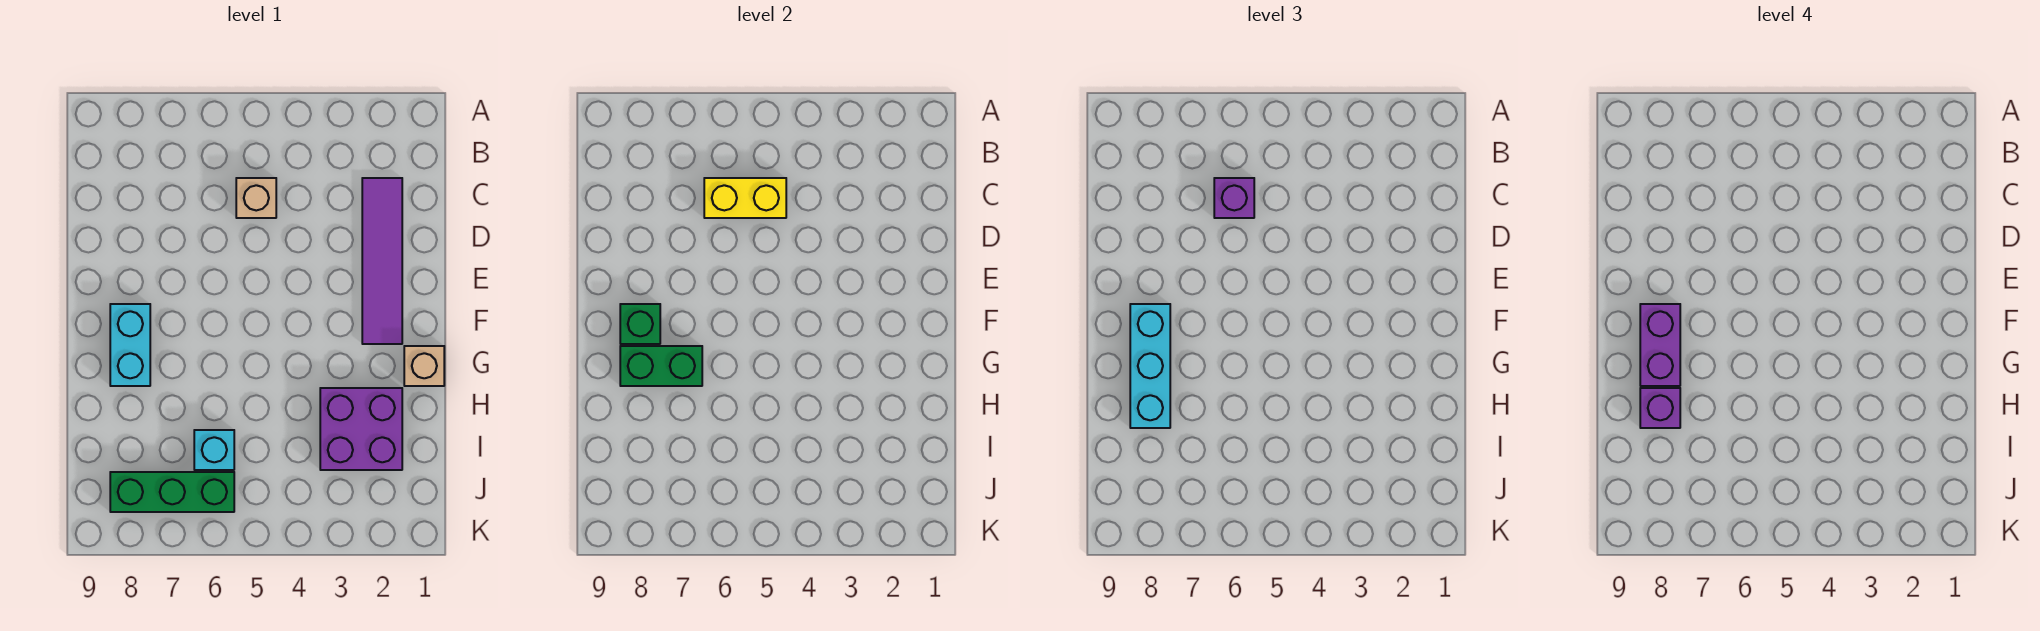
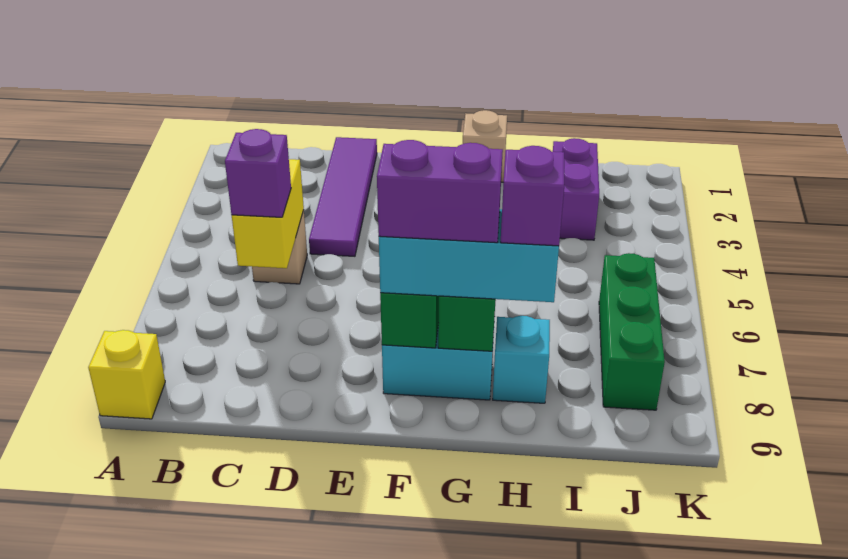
none -> yellow 1x1 brick [88,330,165,419]
purple 1x4 tile [362,178,402,344] -> purple 1x4 tile turned to [309,137,377,256]
purple 2x2 brick [320,388,402,470] -> purple 1x2 brick [553,138,599,240]
cyan 1x1 brick [194,430,234,470] -> cyan 1x1 brick moved to [493,316,550,403]

